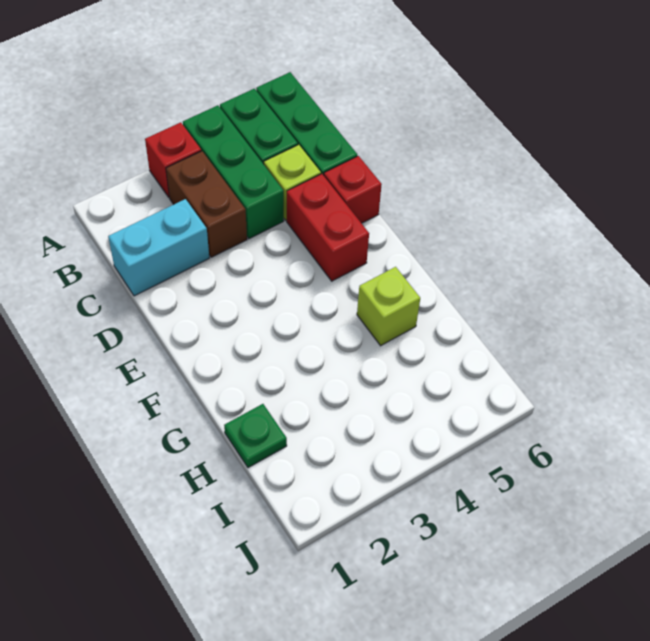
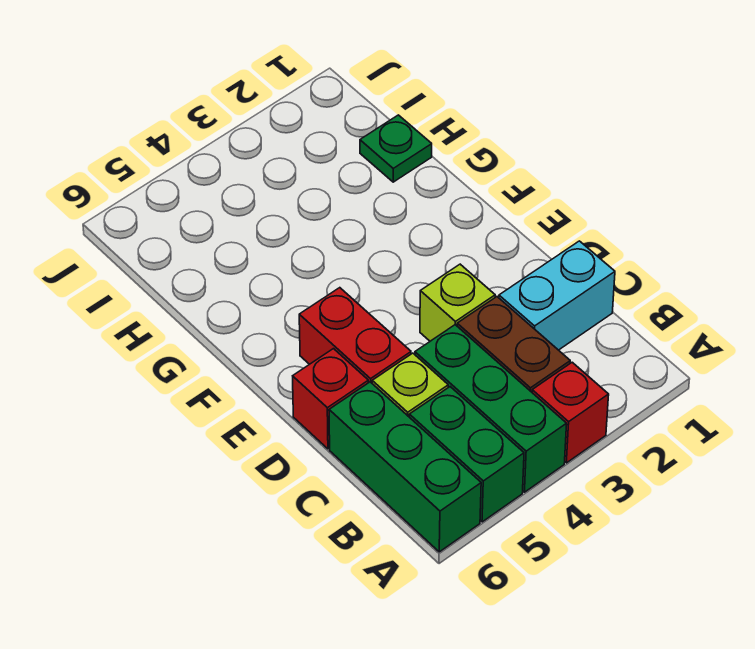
lime 1x1 brick [357,267,420,346] -> lime 1x1 brick moved to [420,264,495,341]

